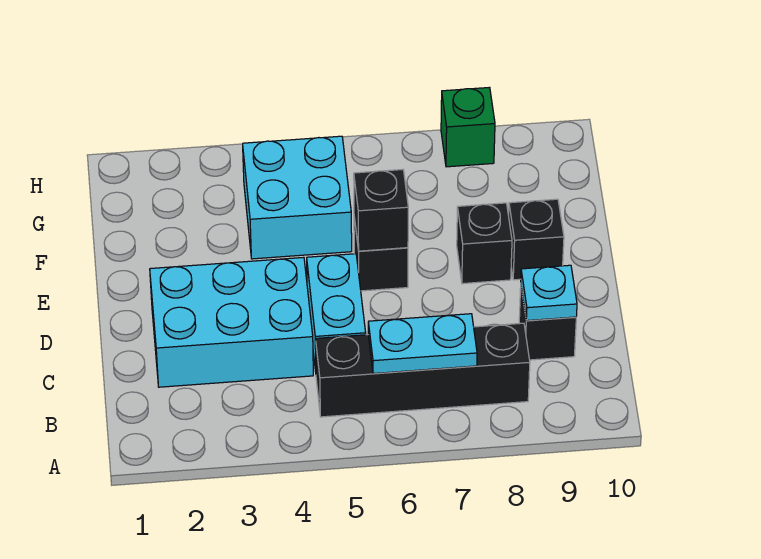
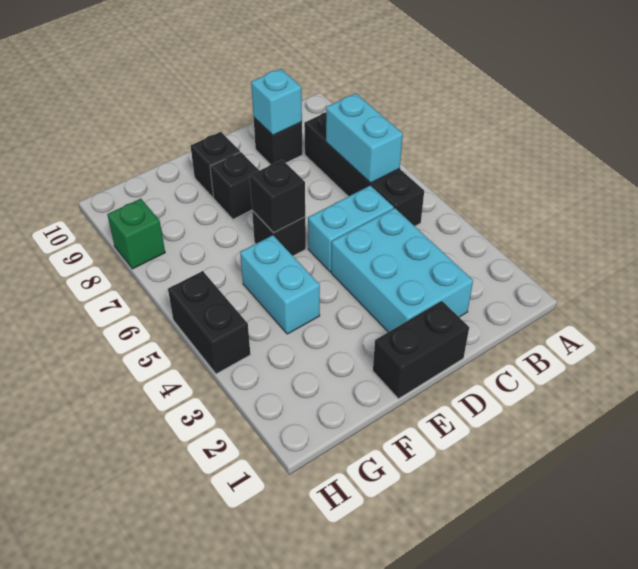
cyan 1x2 plate [368,314,477,374] -> cyan 1x2 brick [326,93,403,183]
cyan 1x1 plate [521,265,577,321] -> cyan 1x1 brick [251,69,302,135]
none -> black 1x2 brick [373,301,469,399]
cyan 2x2 brick [243,136,352,259] -> cyan 1x2 brick [240,235,320,334]
none -> black 1x2 brick [168,271,250,374]

